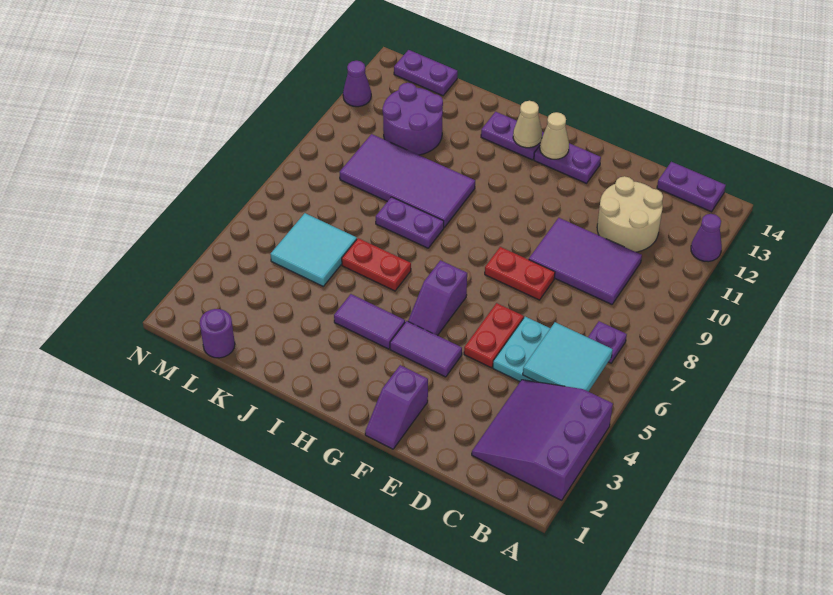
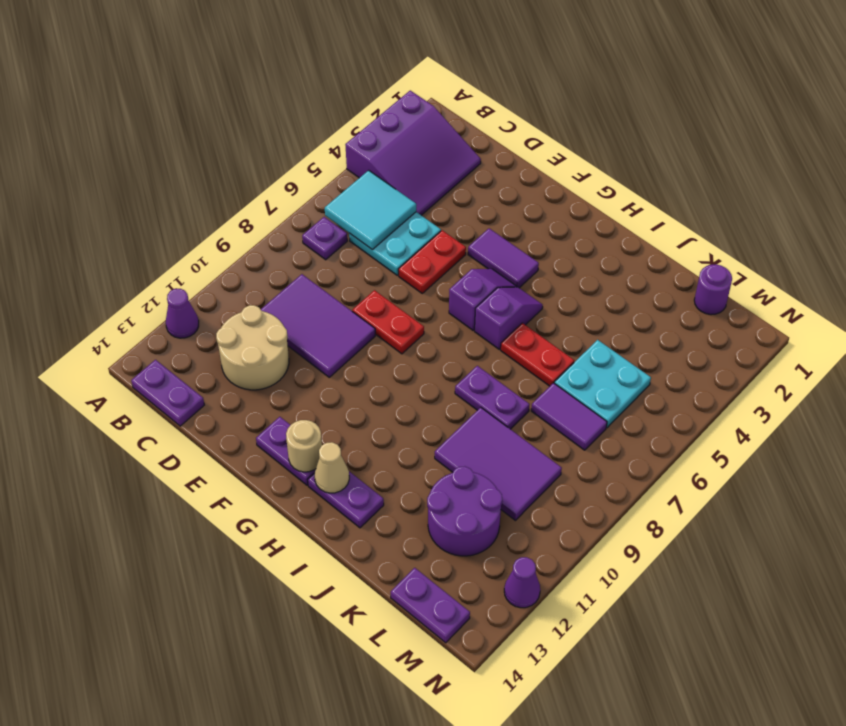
purple 1x2 slope [365,365,428,449] -> purple 1x2 slope moved to [475,287,543,349]
tan 1x1 cone [540,112,569,159] -> tan 1x1 round brick [286,420,322,472]
purple 1x2 tile [334,294,405,349] -> purple 1x2 tile moved to [531,383,607,450]
purple 2x4 tile [340,134,475,227] -> purple 2x3 tile [435,407,562,520]
cyan 2x2 tile [270,213,357,286] -> cyan 2x2 plate [554,340,651,428]

